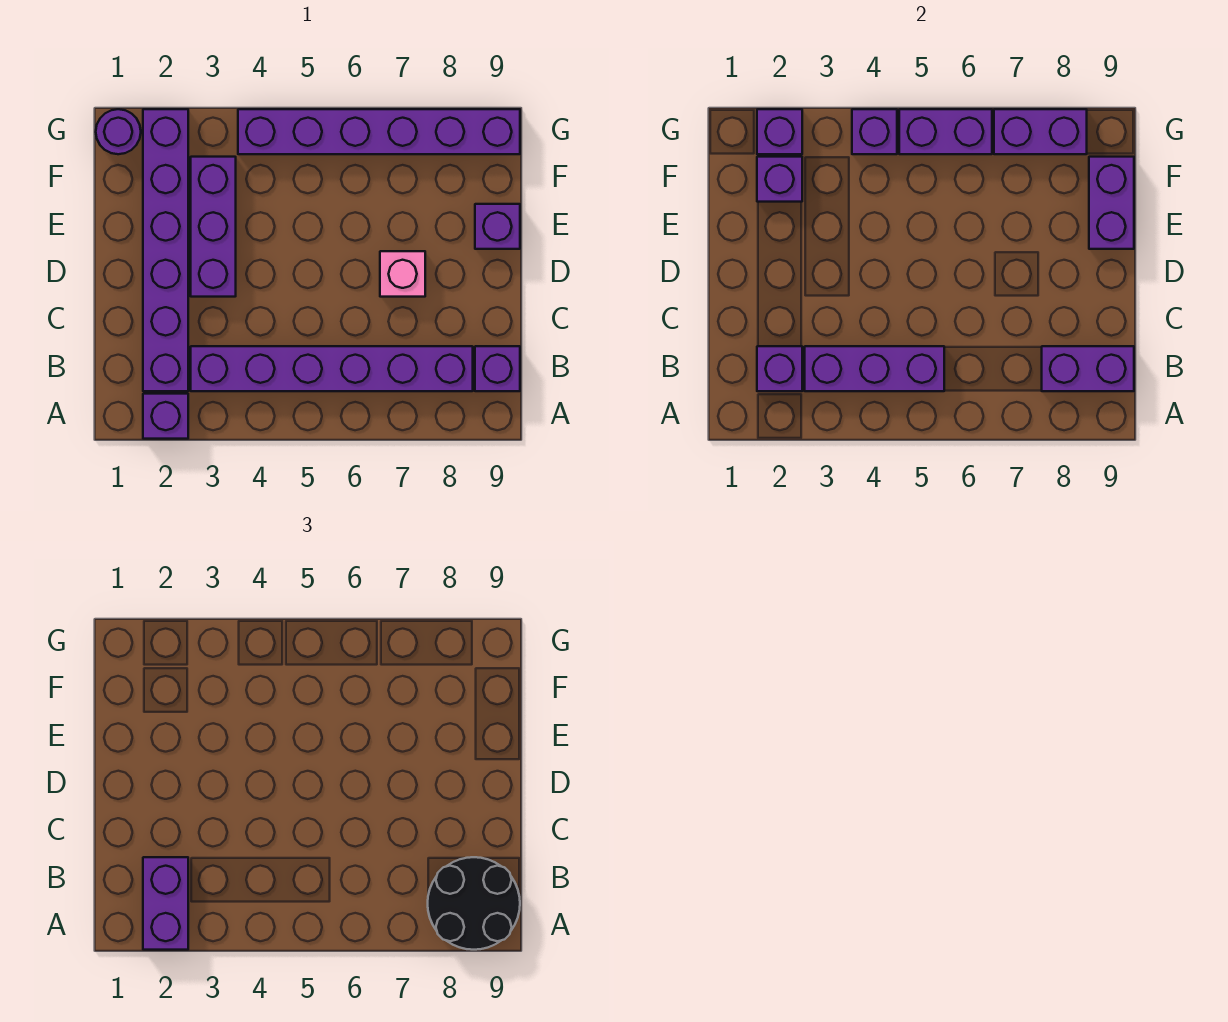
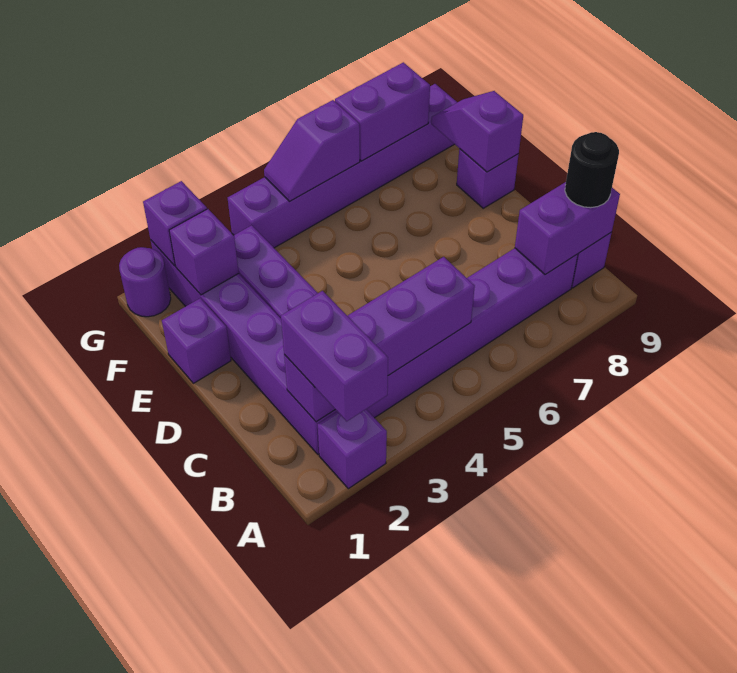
black 2x2 round brick [428,857,520,950] -> black 1x1 round brick [565,132,619,208]
pink 1x1 brick [380,251,425,297] -> none
purple 1x2 brick [1089,157,1134,249] -> purple 1x2 slope [431,91,523,172]
purple 1x1 brick [852,109,897,154] -> purple 1x1 brick moved to [162,298,231,383]
purple 1x2 brick [899,109,992,154] -> purple 1x2 slope [264,100,360,201]

